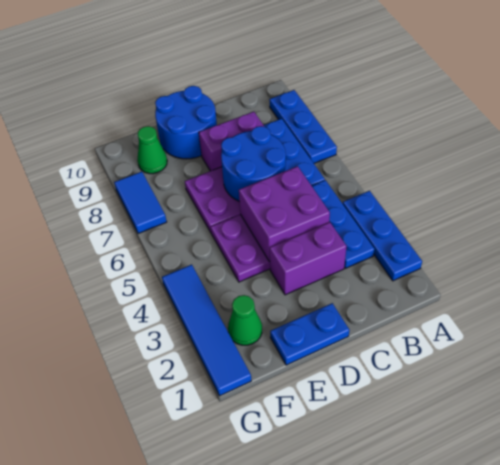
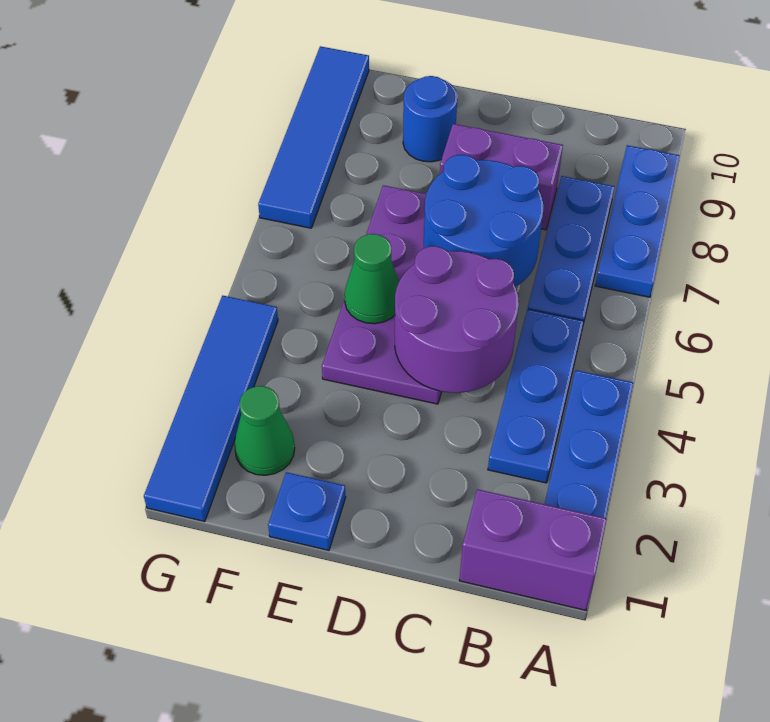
purple 1x2 brick [270,222,347,295] -> purple 1x2 brick moved to [459,489,607,610]
purple 2x2 brick [239,166,330,262] -> purple 2x2 round brick [395,246,519,393]
blue 1x2 plate [270,303,349,365] -> blue 1x1 plate [268,472,346,550]
blue 2x2 round brick [155,86,217,159] -> blue 1x1 round brick [403,76,457,162]
green 1x1 cone [137,126,167,174] -> green 1x1 cone moved to [345,234,399,324]
blue 1x2 tile [114,172,167,234] -> blue 1x4 tile [258,46,369,228]

